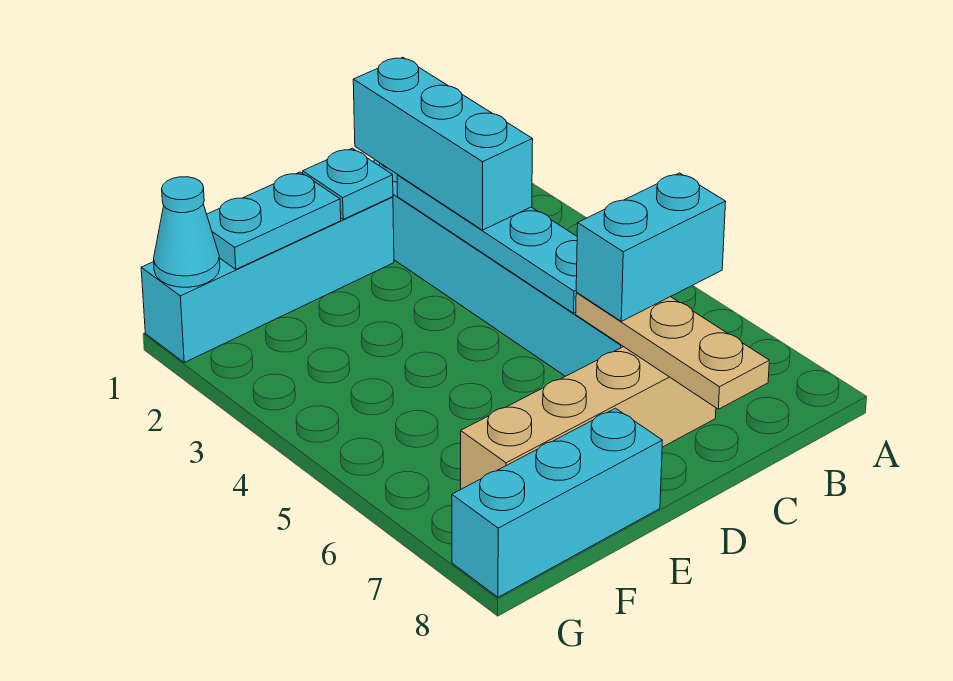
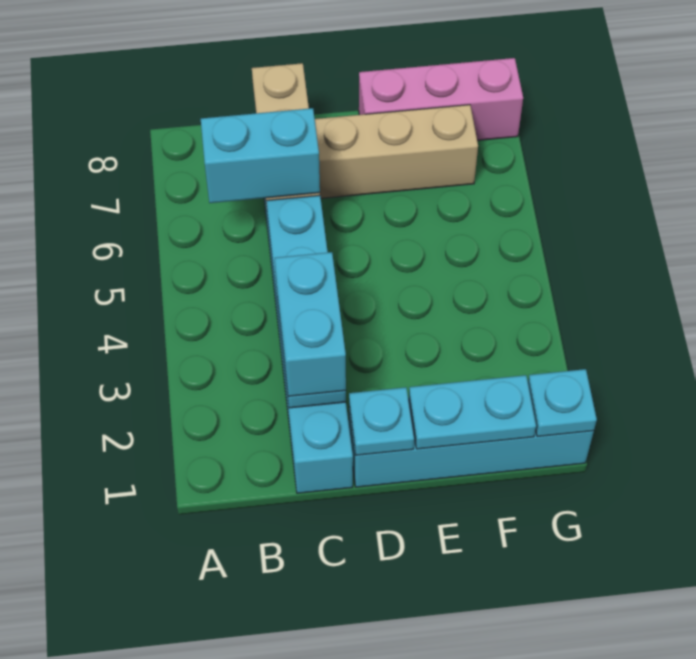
cyan 1x3 brick [353,57,533,230] -> cyan 1x2 brick [275,252,346,396]
cyan 1x3 brick [452,408,662,597] -> pink 1x3 brick [359,58,523,140]
cyan 1x1 cone [154,177,220,287] -> cyan 1x1 plate [528,369,597,437]

